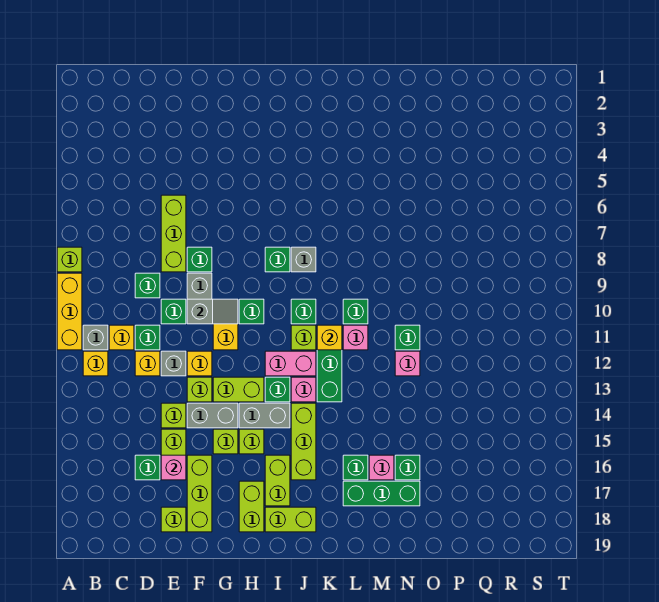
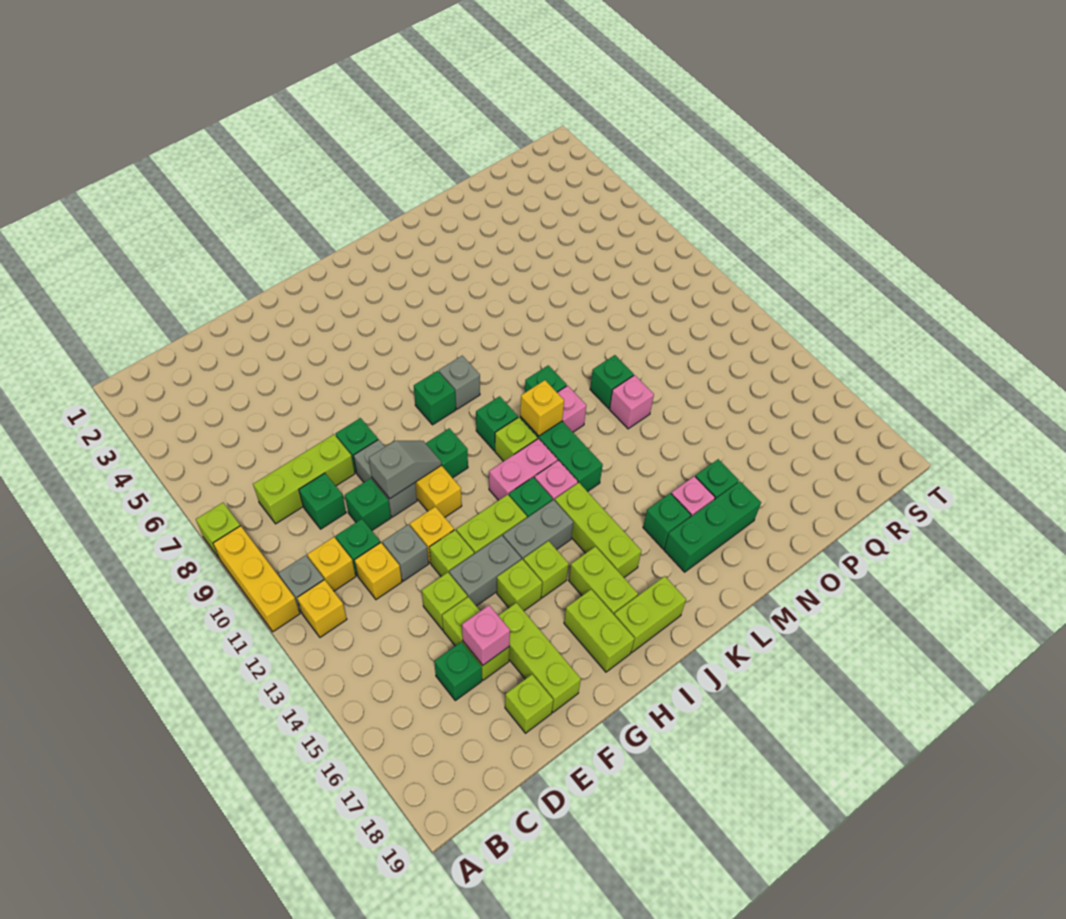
lime 1x3 brick [161,195,186,272] -> lime 1x3 brick turned to [253,434,355,524]

